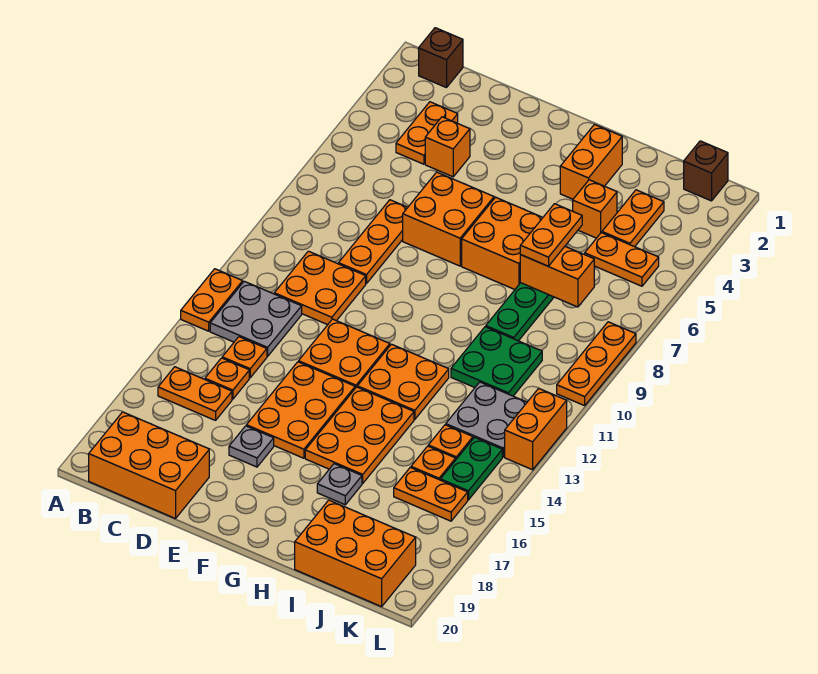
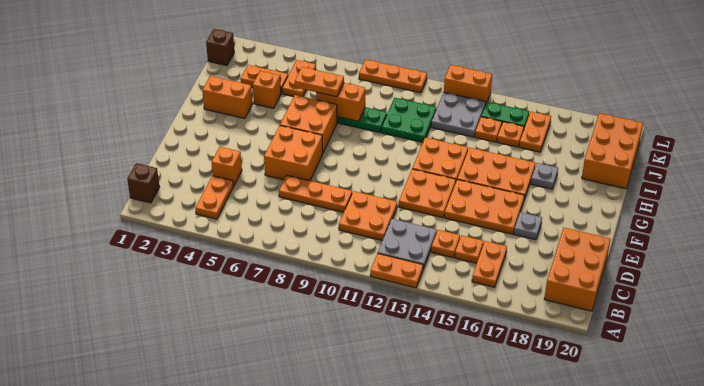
orange 1x2 plate [396,102,458,164] -> orange 1x2 plate turned to [195,176,234,219]
orange 1x2 brick [520,247,594,307] -> orange 1x2 brick turned to [316,83,365,121]

